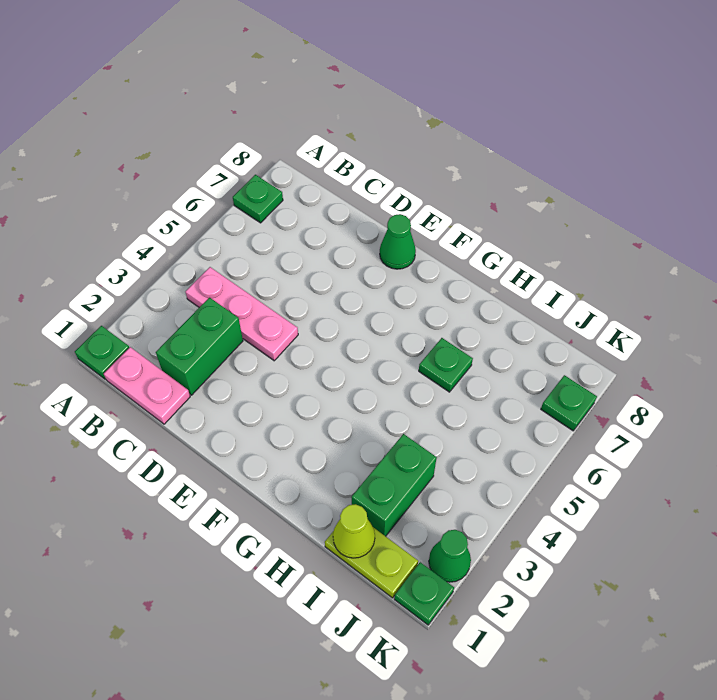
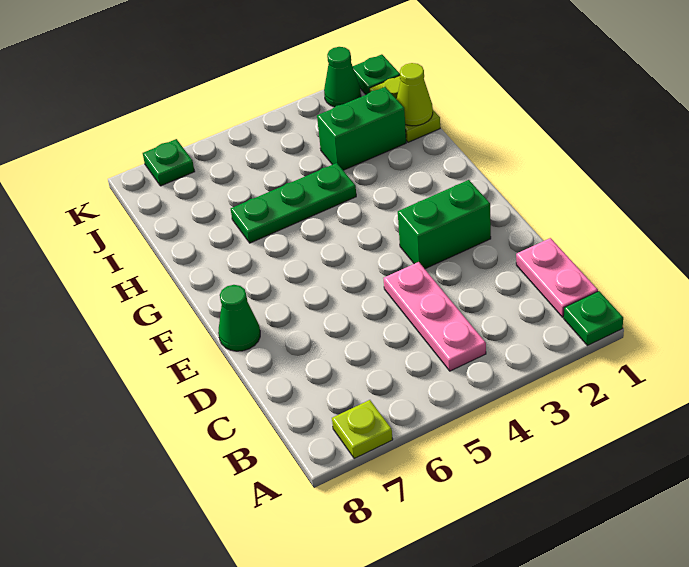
green 1x1 plate [233,175,283,223] -> lime 1x1 plate [332,400,393,459]
green 1x2 brick [156,298,243,395] -> green 1x2 brick moved to [398,180,491,269]
green 1x1 plate [419,338,473,392] -> green 1x3 plate [231,163,356,243]

